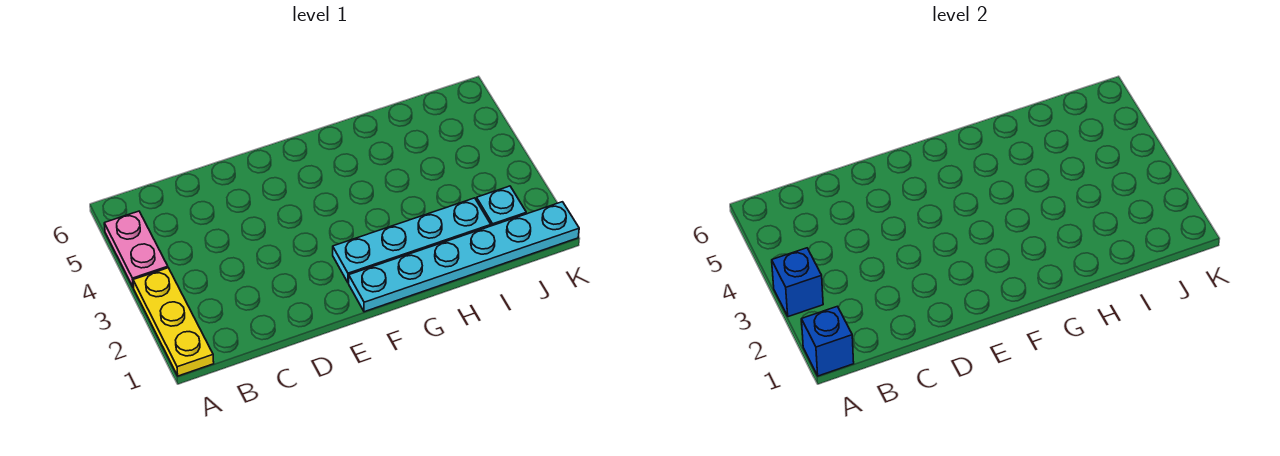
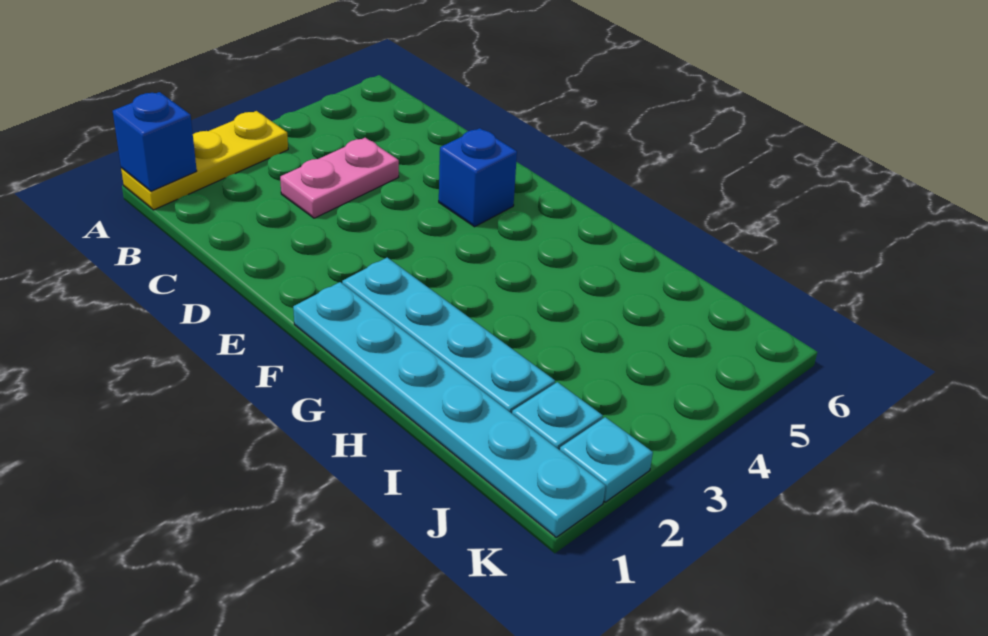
blue 1x1 brick [772,248,823,317] -> blue 1x1 brick moved to [439,128,517,227]
pink 1x2 plate [104,211,168,288] -> pink 1x2 plate moved to [280,138,399,218]
none -> cyan 1x1 plate [560,417,653,502]

